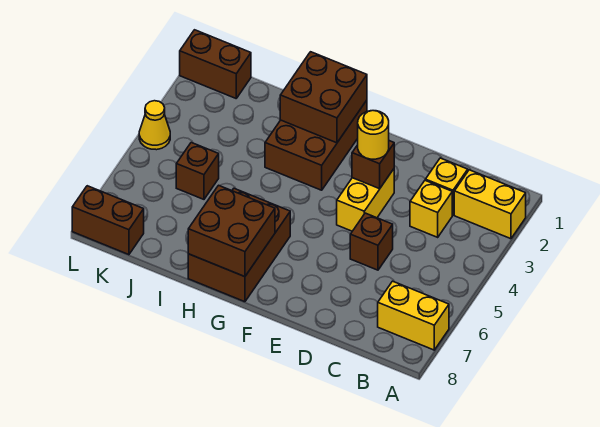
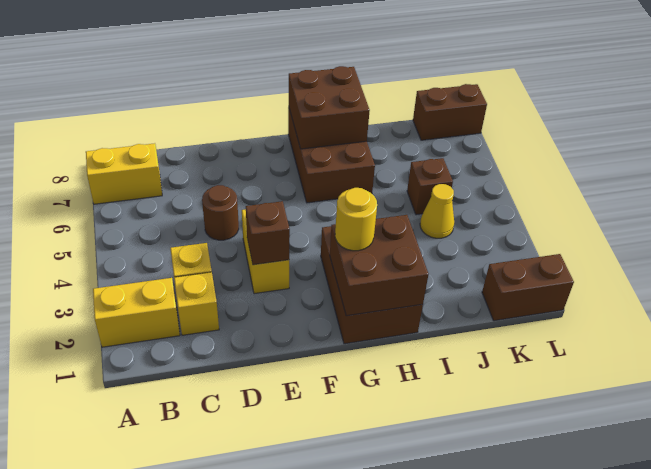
brown 1x1 brick [350,213,393,270] -> brown 1x1 round brick [202,185,239,240]
yellow 1x1 round brick [358,111,389,159] -> yellow 1x1 round brick moved to [335,188,377,251]
yellow 1x1 cone [139,101,170,150] -> yellow 1x1 cone moved to [420,184,454,238]

